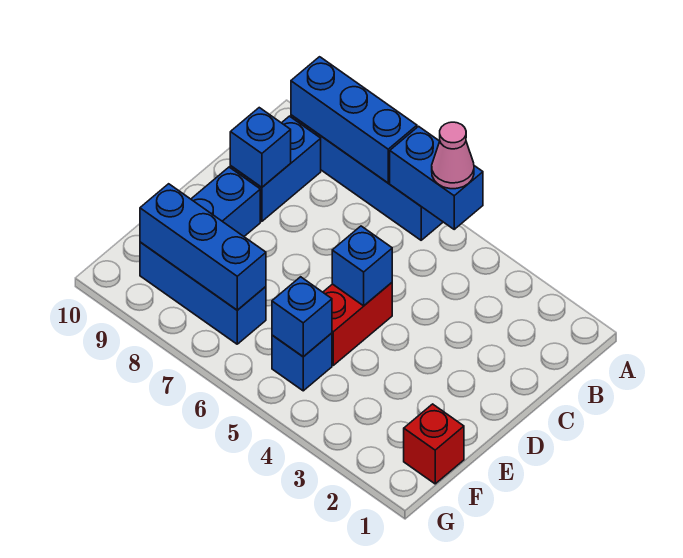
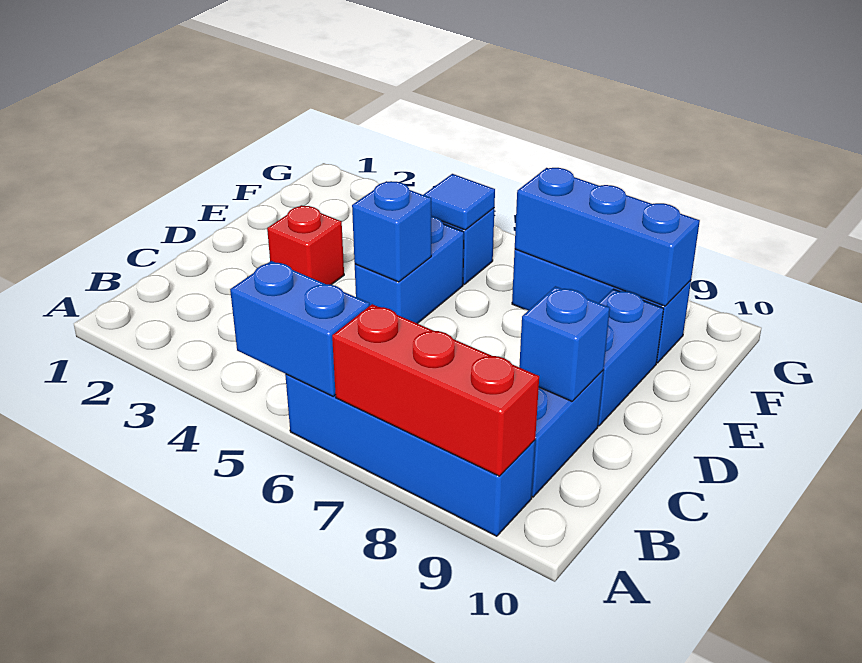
pink 1x1 cone [432,122,474,189] -> none
blue 1x3 brick [291,57,417,183] -> red 1x3 brick [332,304,539,476]
red 1x2 brick [323,283,392,365] -> blue 1x2 brick [355,217,464,324]
red 1x1 brick [404,404,464,484] -> red 1x1 brick moved to [267,205,344,285]
blue 1x1 brick [272,277,332,357] -> blue 1x1 tile [423,174,495,230]

